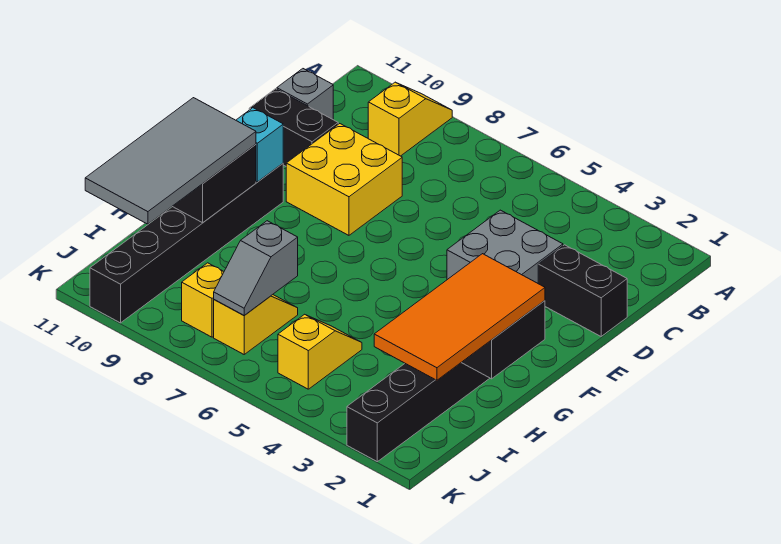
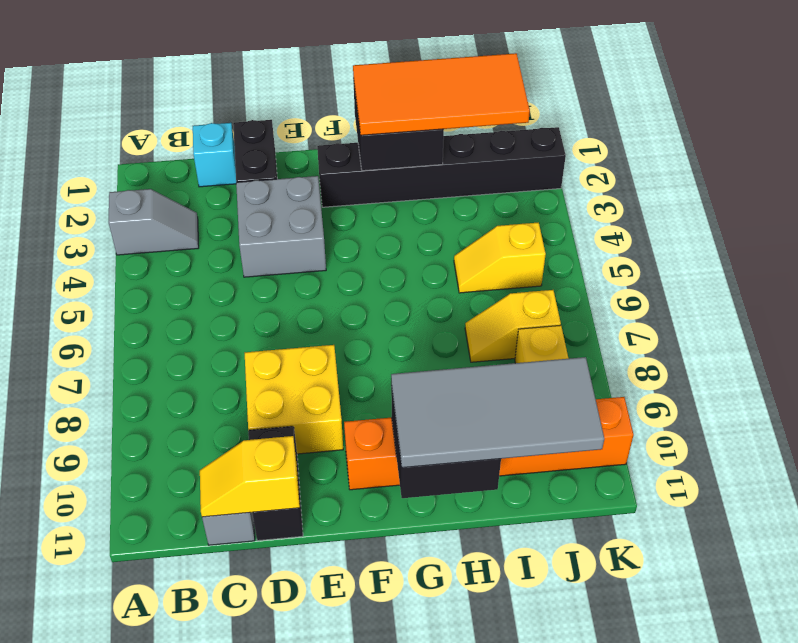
yellow 1x2 slope [368,82,452,156] -> yellow 1x2 slope moved to [200,436,300,517]
black 1x6 brick [90,164,283,323] -> orange 1x6 brick [344,397,633,490]
cyan 1x1 brick [236,108,283,182] -> cyan 1x1 brick moved to [193,123,236,187]
grey 1x2 slope [214,221,298,315] -> grey 1x2 slope moved to [108,189,199,255]

